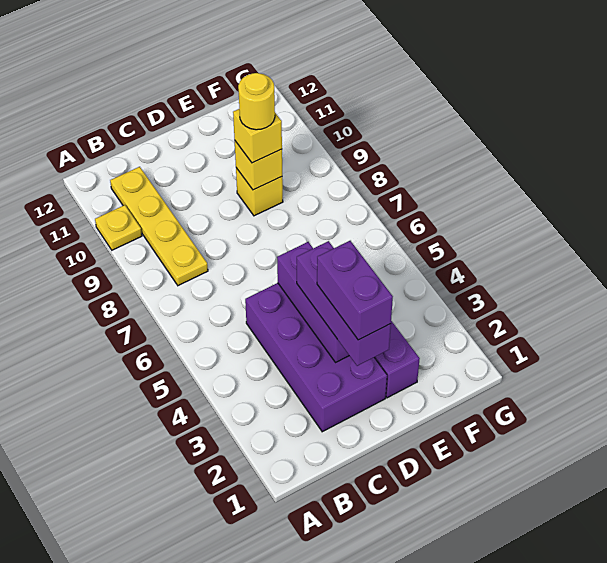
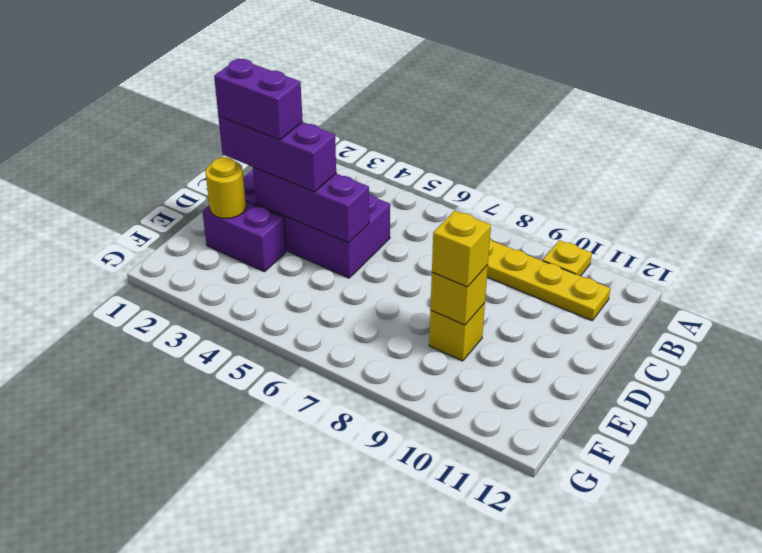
yellow 1x1 round brick [238,73,275,130] -> yellow 1x1 round brick moved to [205,157,246,219]

